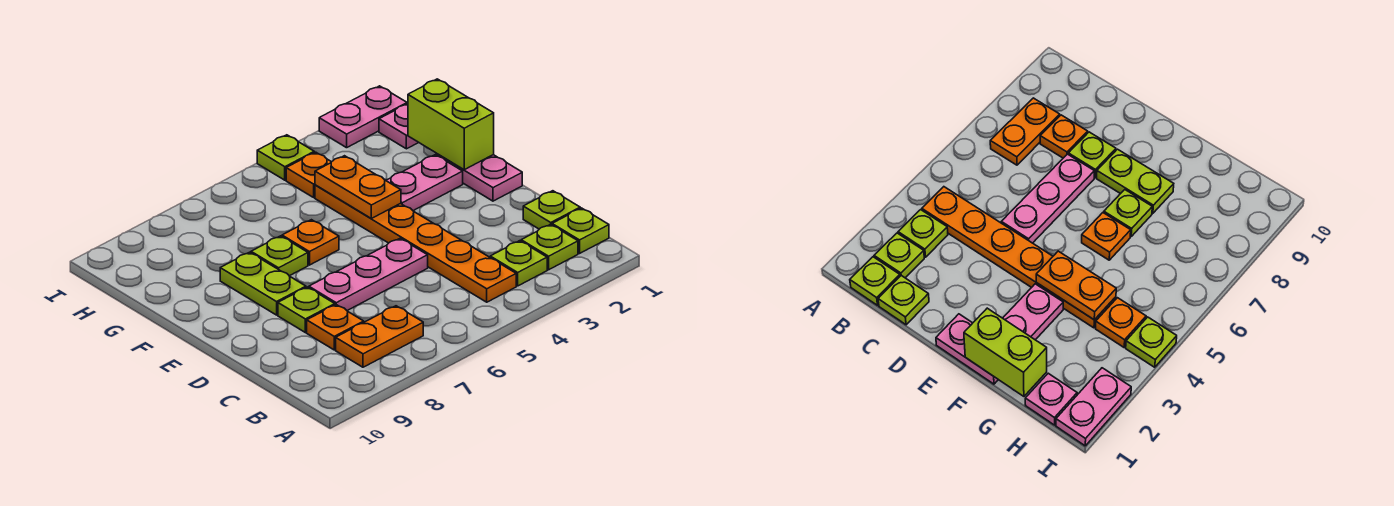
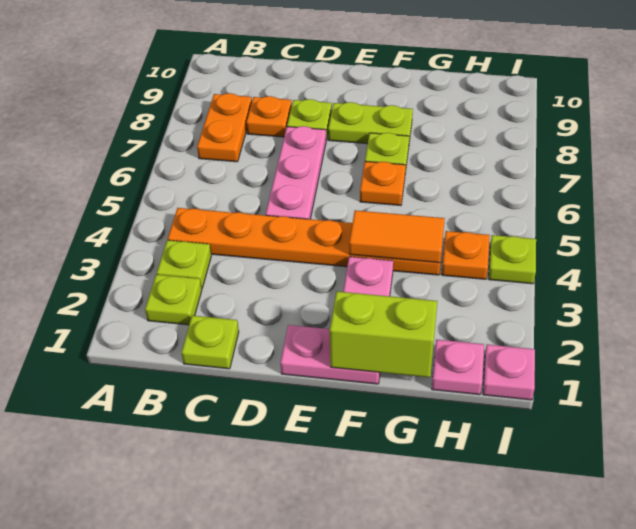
lime 1x1 plate [552,208,609,253] -> none
orange 1x2 plate [315,156,401,218] -> orange 1x2 tile [349,210,445,263]
pink 1x2 plate [319,86,407,148] -> pink 1x1 plate [483,344,535,400]

